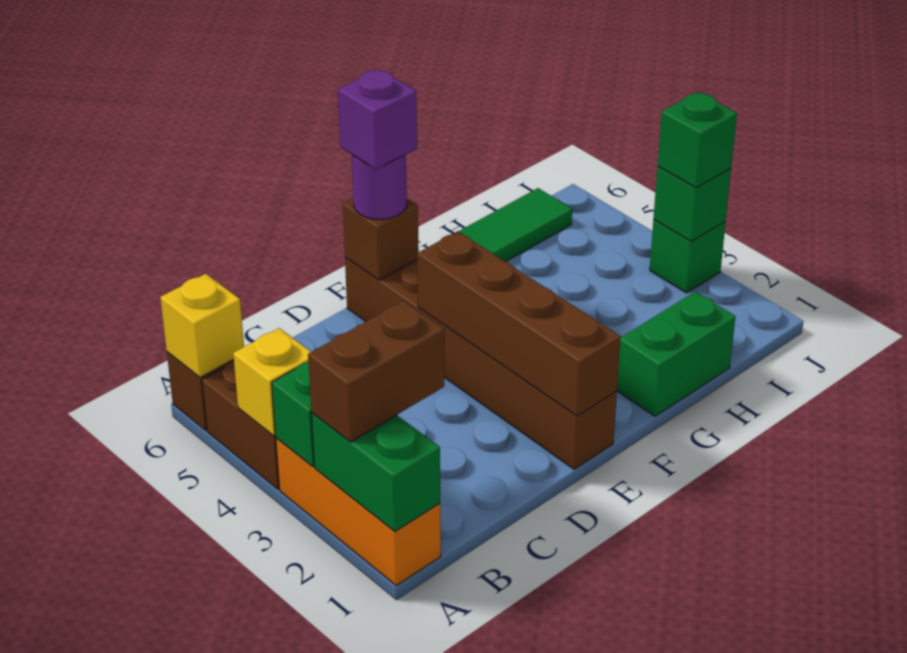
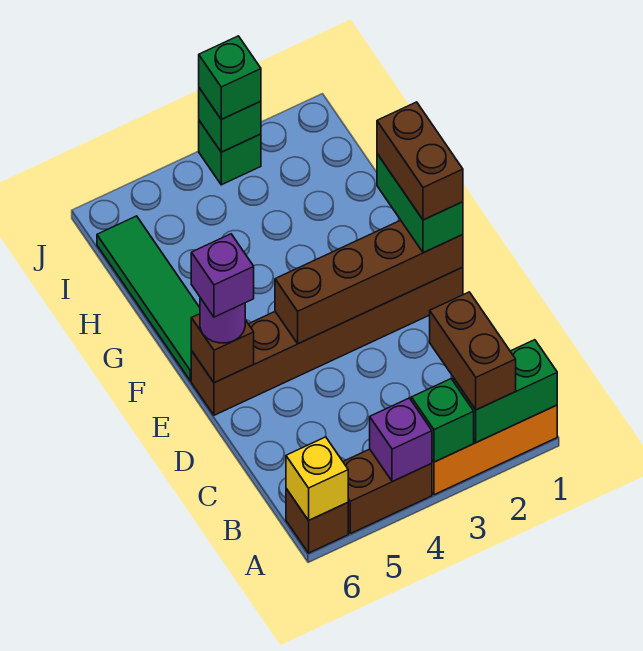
yellow 1x1 brick [233,328,311,436] -> purple 1x1 brick [370,398,432,482]
none -> brown 1x2 brick [377,102,463,220]
green 1x2 brick [617,292,735,416] -> green 1x2 brick moved to [377,154,463,253]

